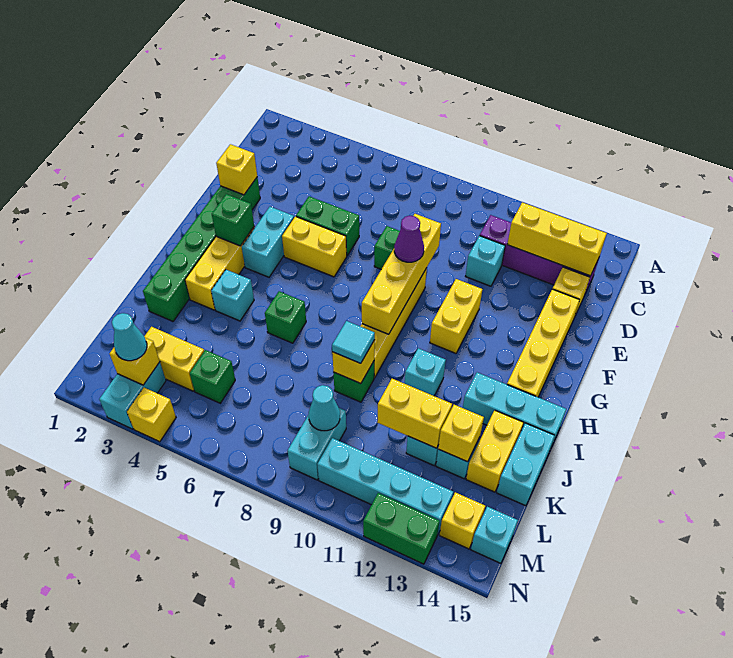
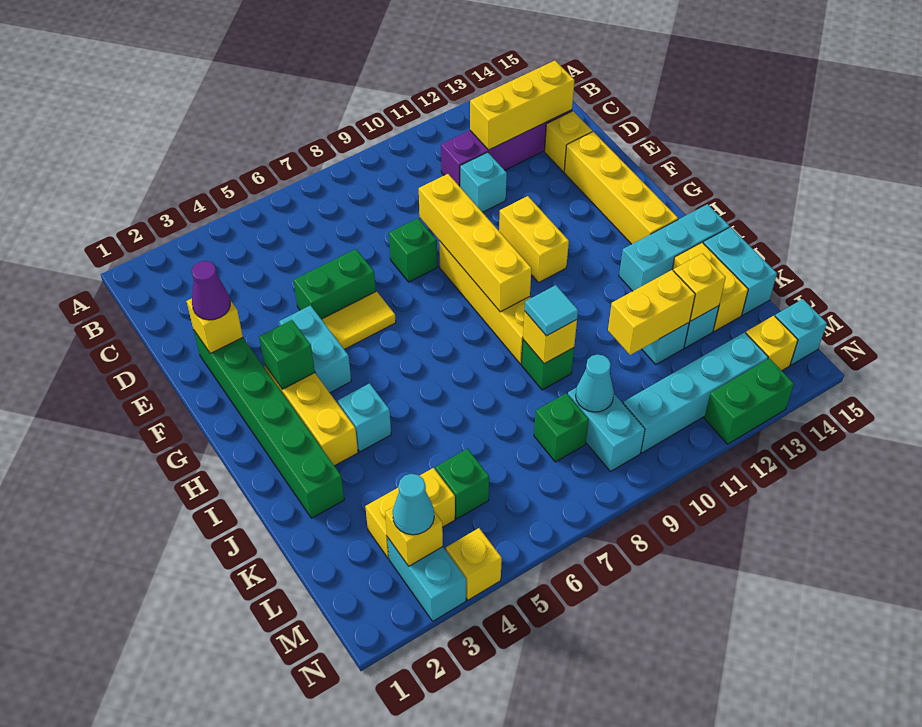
yellow 1x2 brick [282,216,347,277] -> yellow 1x2 tile [321,291,396,349]
purple 1x1 cone [394,216,424,262] -> purple 1x1 cone moved to [192,261,230,320]
green 1x1 brick [265,291,306,343] -> green 1x1 brick moved to [534,393,589,462]
cyan 1x1 brick [405,348,446,396] -> none

